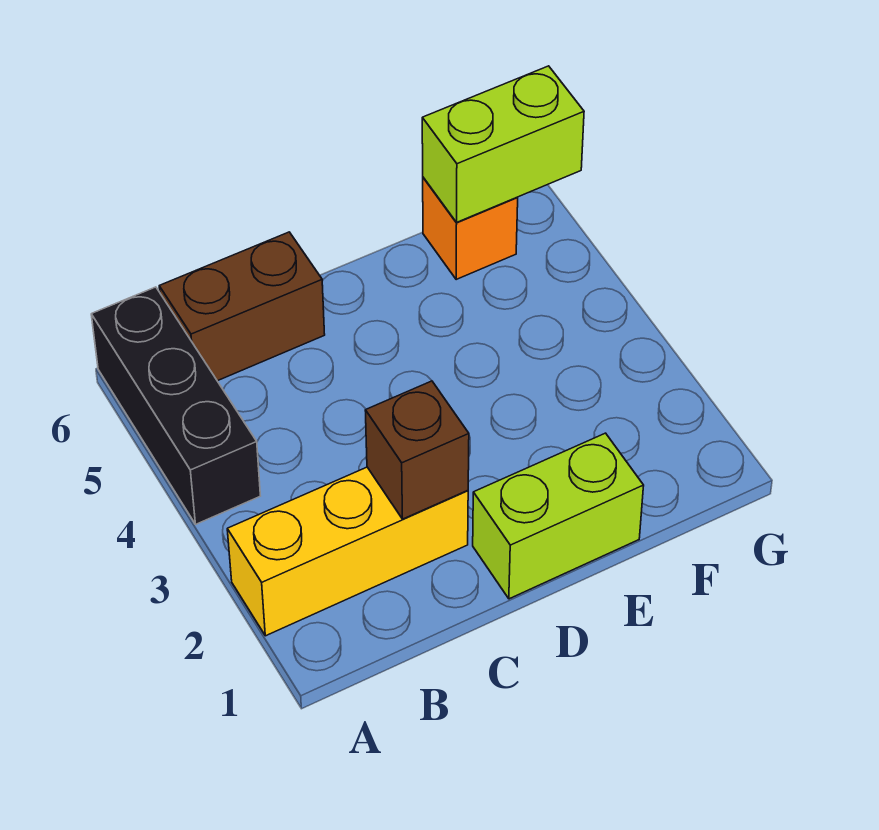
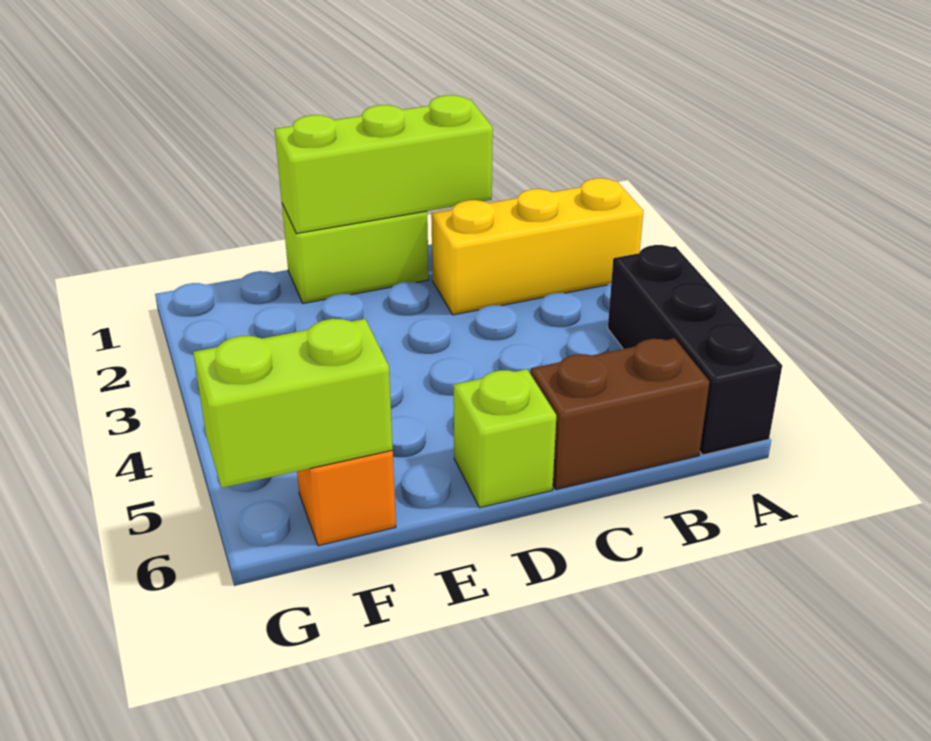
none -> lime 1x3 brick [275,95,493,234]
brown 1x1 brick [365,381,469,519] -> none
none -> lime 1x1 brick [454,369,556,508]

